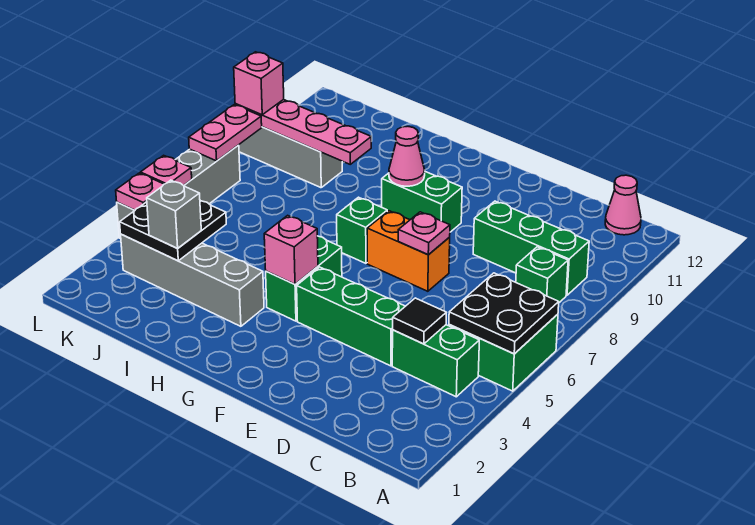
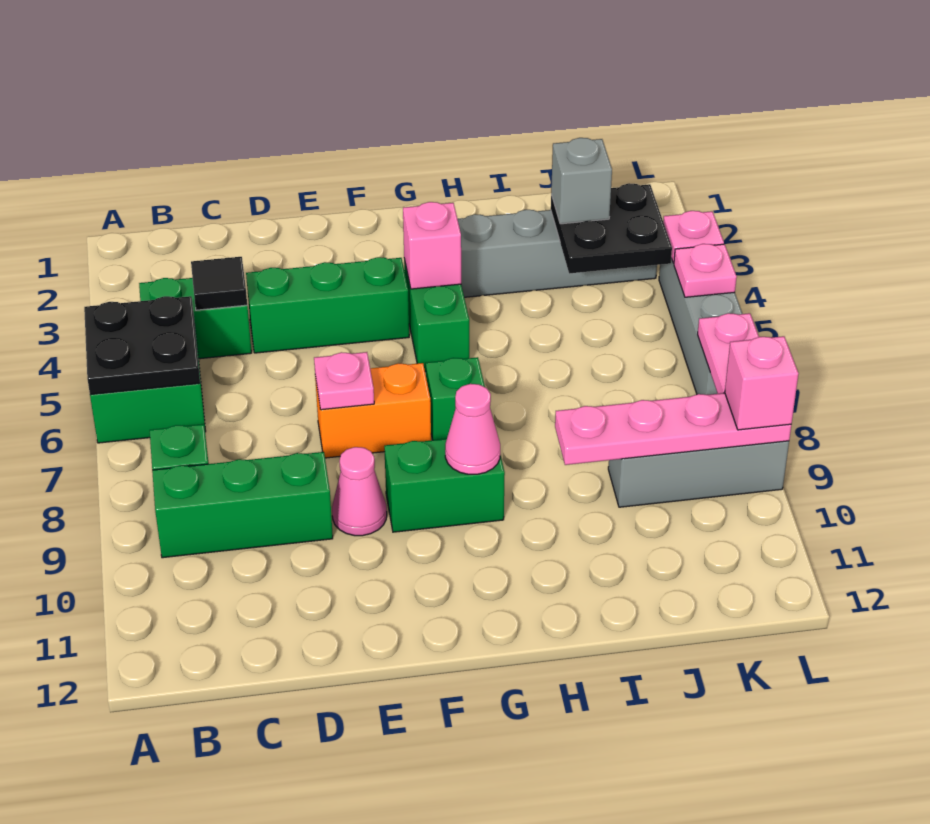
pink 1x1 cone [605,175,641,235] -> pink 1x1 cone moved to [332,447,387,536]

